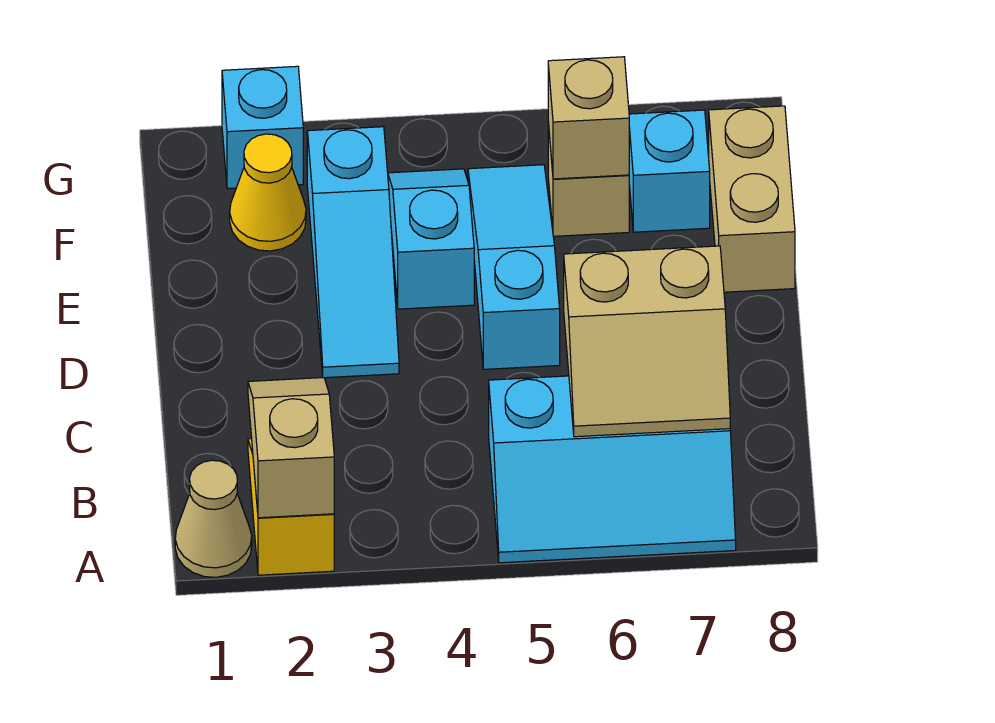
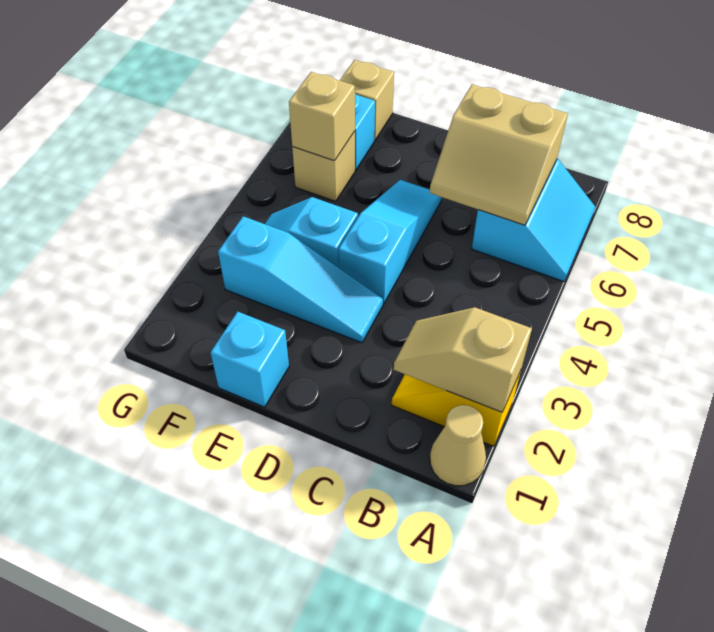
cyan 2x3 slope [489,376,736,563] -> cyan 2x2 slope [472,159,595,281]
tan 2x2 slope [564,246,730,437] -> tan 2x2 slope turned to [430,84,568,225]
cyan 1x3 slope [468,165,560,369] -> cyan 1x3 slope turned to [339,180,442,304]
tan 1x2 brick [709,106,795,292] -> tan 1x1 brick [340,60,394,140]
yellow 1x1 cone [230,134,306,251] -> none
cyan 1x1 brick [222,66,303,189] -> cyan 1x1 brick moved to [211,312,289,407]

